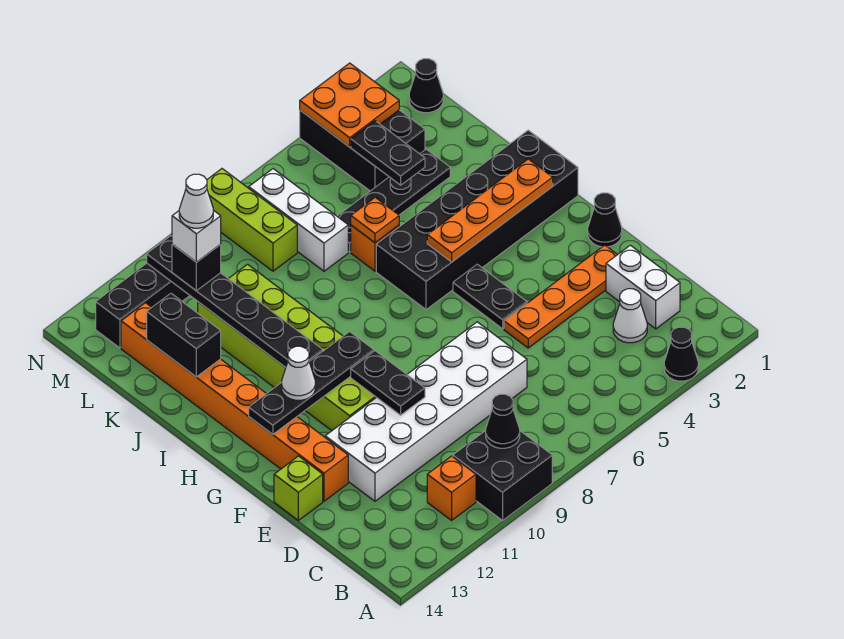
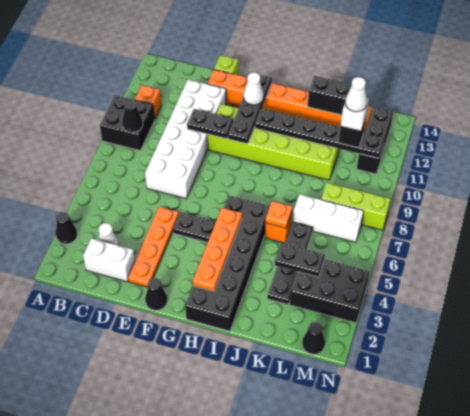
orange 2x2 plate [300,63,399,147] -> none

